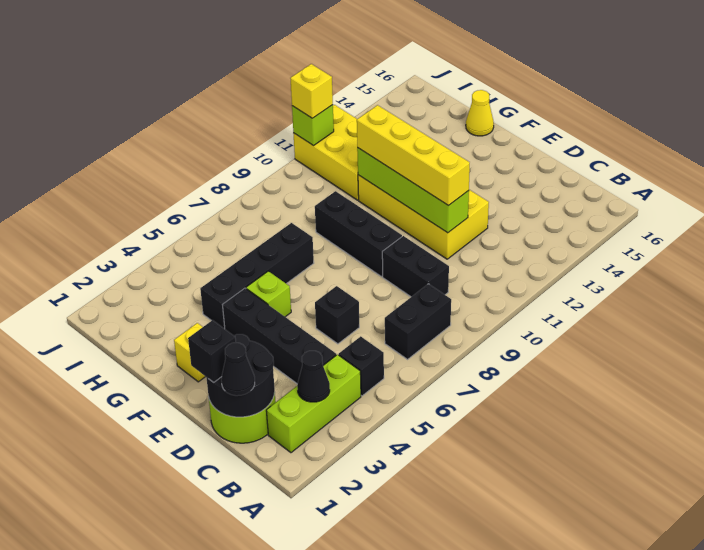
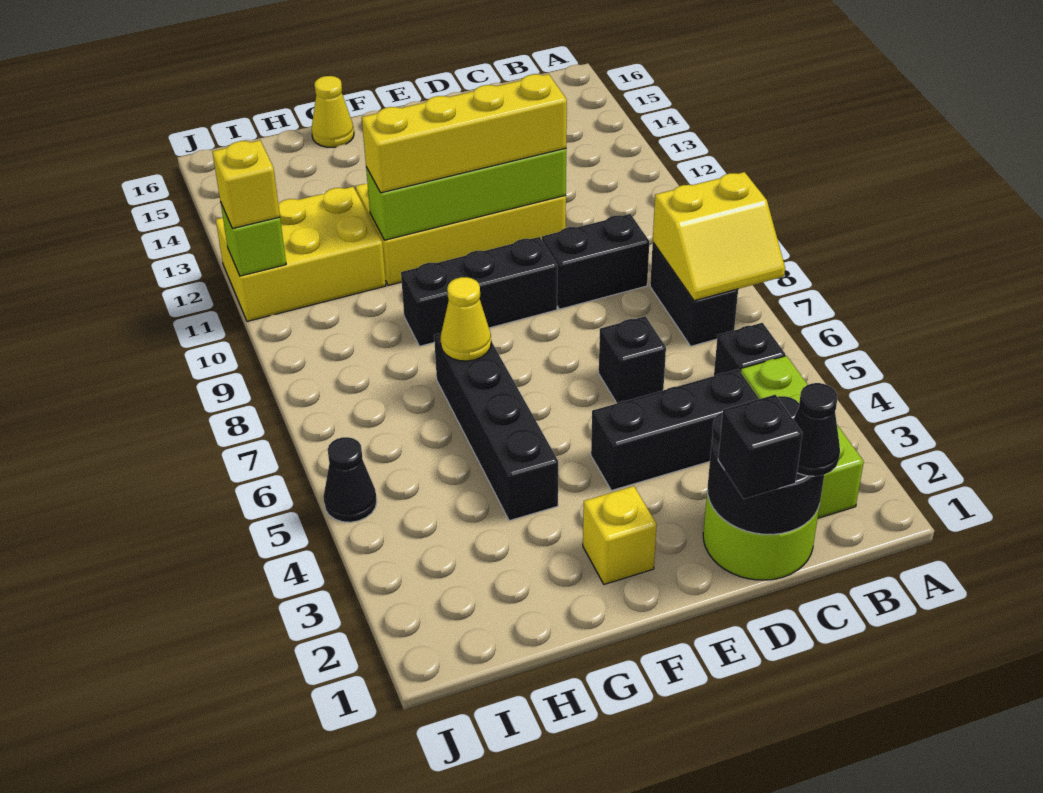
none -> yellow 2x2 slope [653,172,785,301]
black 1x1 cone [297,351,330,402] -> black 1x1 cone moved to [323,437,377,522]
black 1x4 brick [223,288,336,384] -> black 1x3 brick [591,369,759,490]
lime 1x1 brick [246,271,291,317] -> none
none -> yellow 1x1 cone [441,277,491,361]

